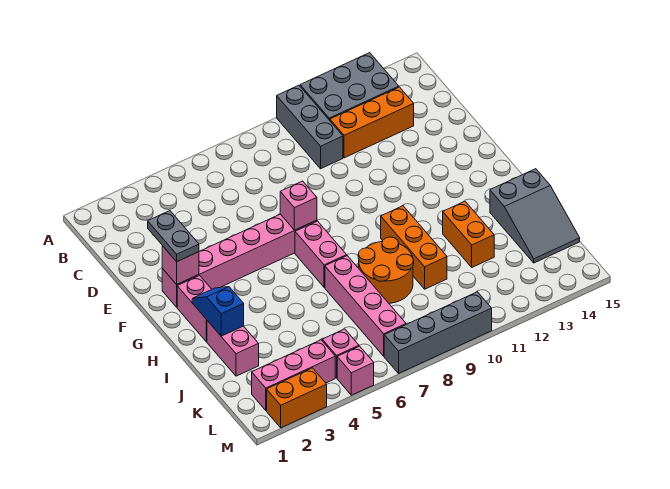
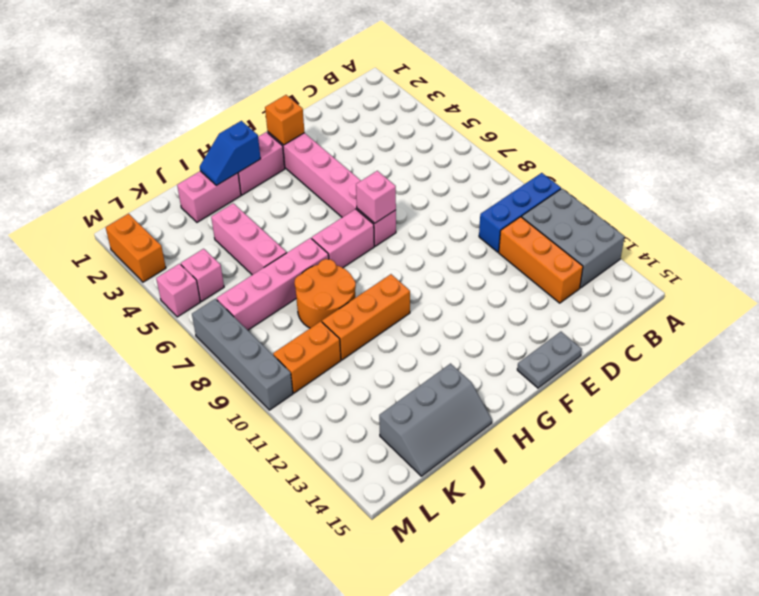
grey 1x3 brick [277,85,343,169] -> blue 1x3 brick [479,173,561,252]
grey 1x2 plate [148,211,199,262] -> grey 1x2 plate moved to [517,332,582,388]
pink 1x1 brick [162,246,199,284] -> orange 1x1 brick [265,95,305,145]
blue 1x2 slope [192,287,244,336] -> blue 1x2 slope turned to [200,121,261,186]
orange 1x2 brick [443,201,494,267] -> orange 1x2 brick moved to [273,321,341,393]
grey 2x3 slope [490,169,580,263] -> grey 2x3 slope turned to [379,364,492,476]
pink 1x3 brick [252,340,335,410] -> pink 1x3 brick moved to [211,203,287,275]

